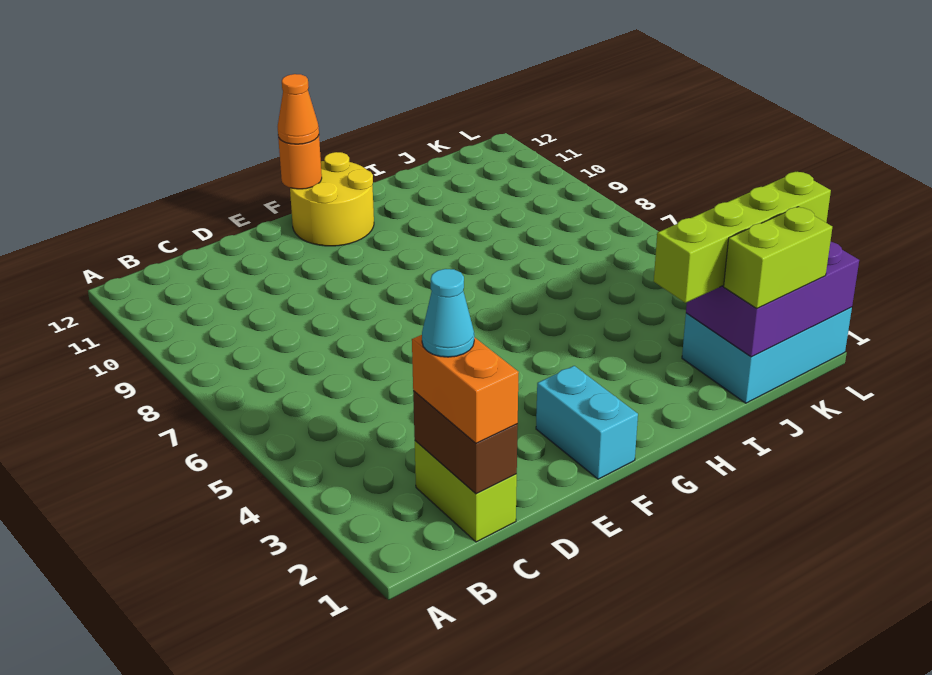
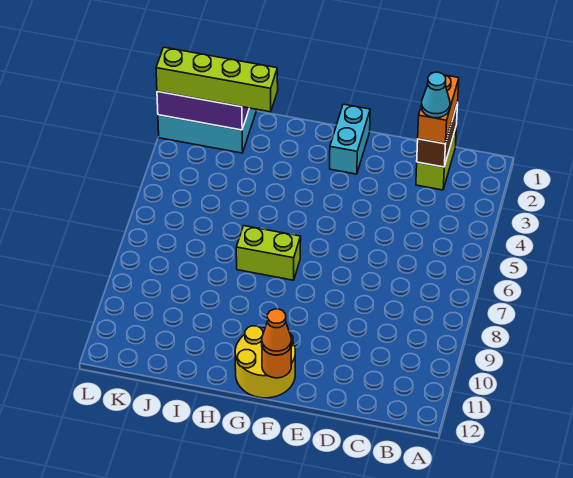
lime 1x2 brick [724,207,832,308] -> lime 1x2 brick moved to [236,226,301,280]

